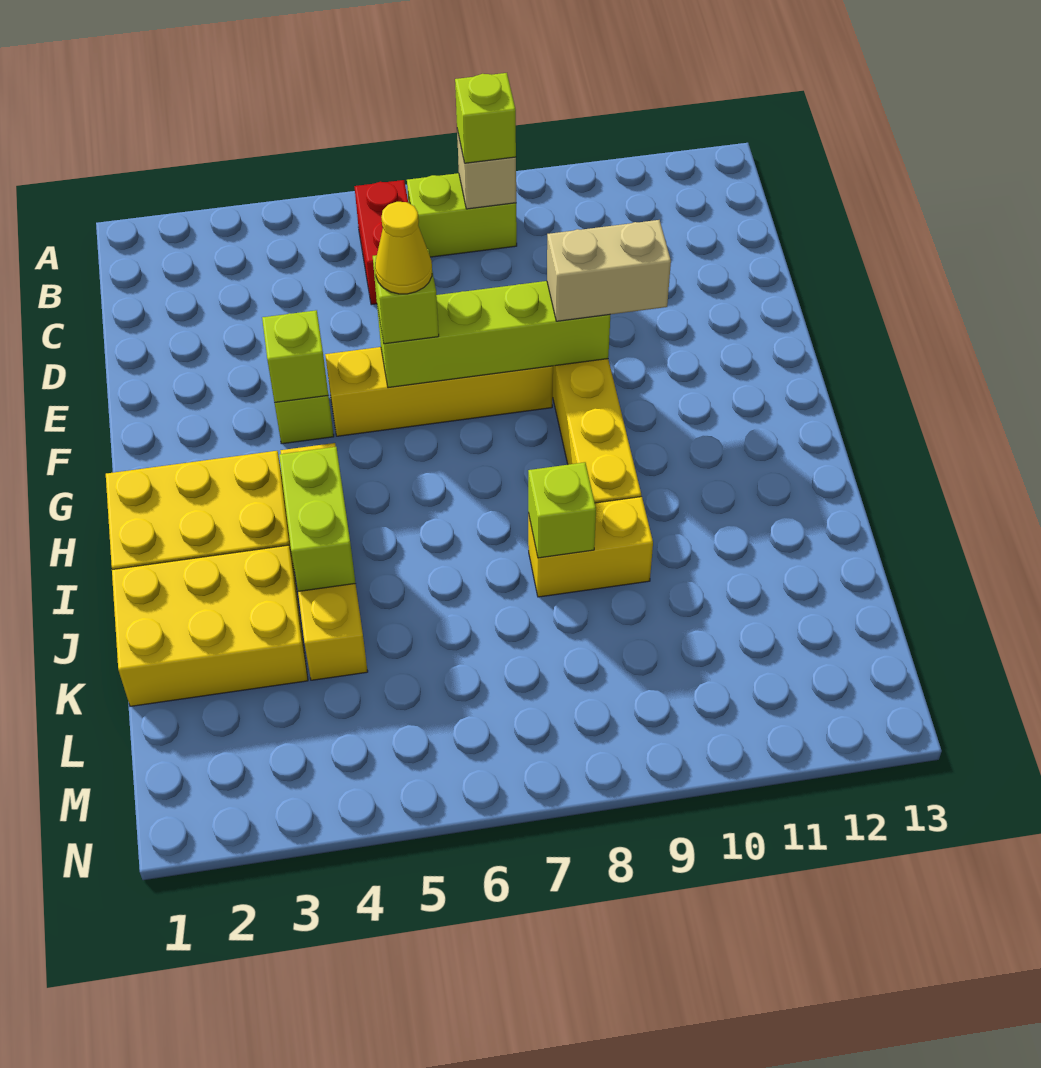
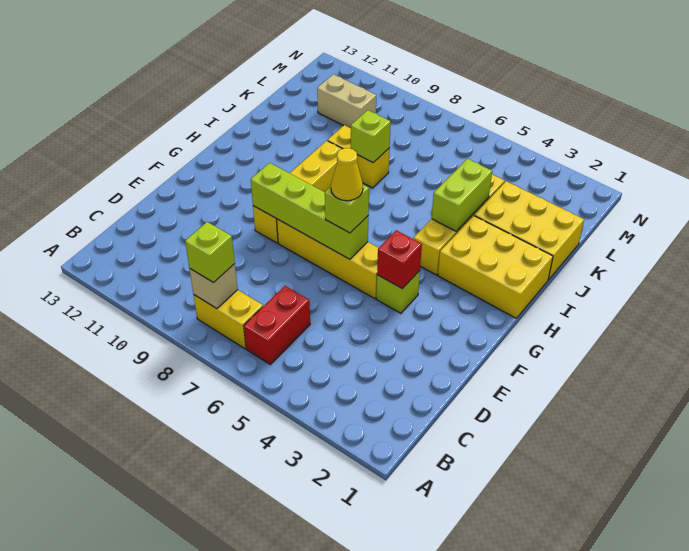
lime 1x2 brick [407,173,517,257] -> yellow 1x2 brick [194,290,263,349]
lime 1x1 brick [262,310,328,403] -> red 1x1 brick [377,230,422,289]
tan 1x2 brick [547,220,671,321] -> tan 1x2 brick moved to [317,74,376,128]

